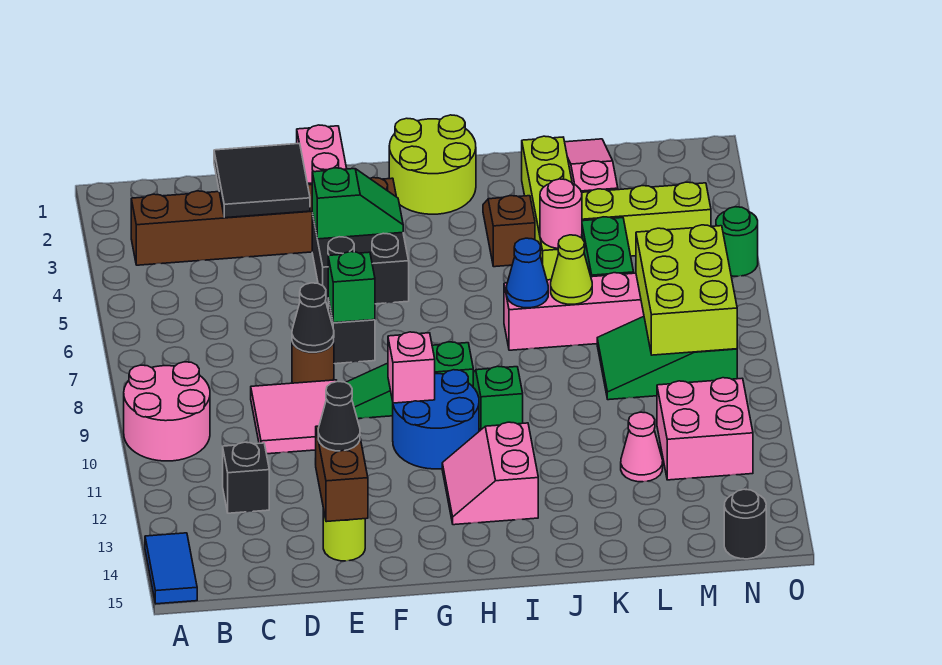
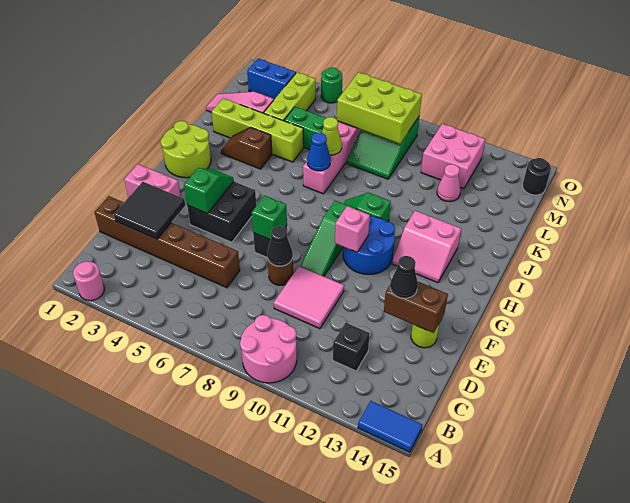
brown 1x6 brick [131,178,396,265] -> brown 1x6 brick turned to [94,196,240,288]
pink 1x1 round brick [540,179,582,248] -> pink 1x1 round brick moved to [73,261,104,301]
none -> blue 1x2 brick [247,59,296,99]

